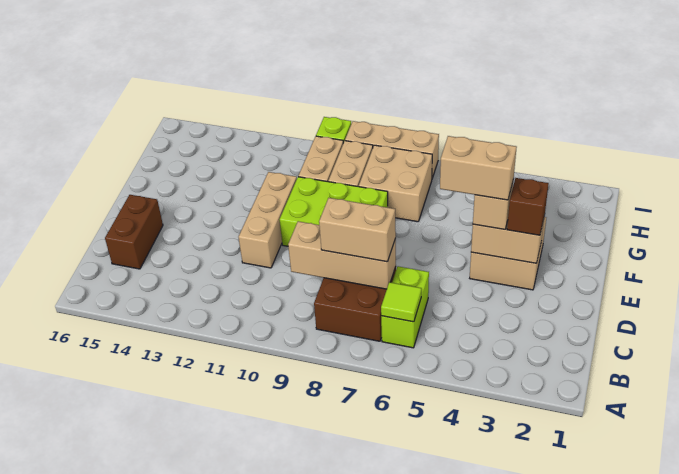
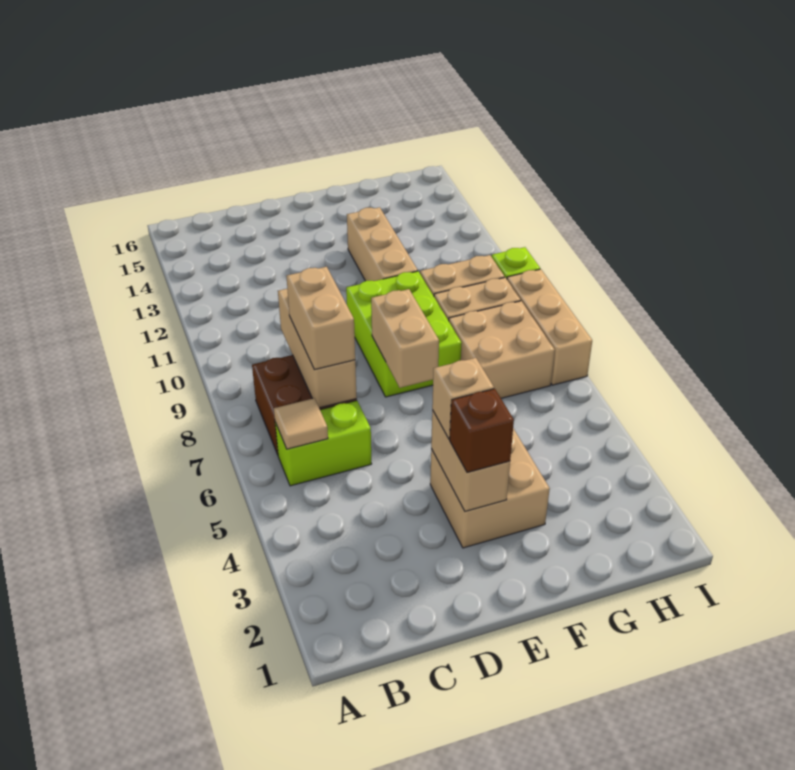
lime 1x1 tile [381,282,422,322] -> tan 1x1 tile [274,398,328,449]
brown 1x2 brick [105,195,163,269] -> none
tan 1x3 brick [239,172,297,268] -> tan 1x3 brick turned to [347,207,418,281]
tan 1x2 brick [440,136,517,200] -> tan 1x2 brick moved to [371,289,439,388]

